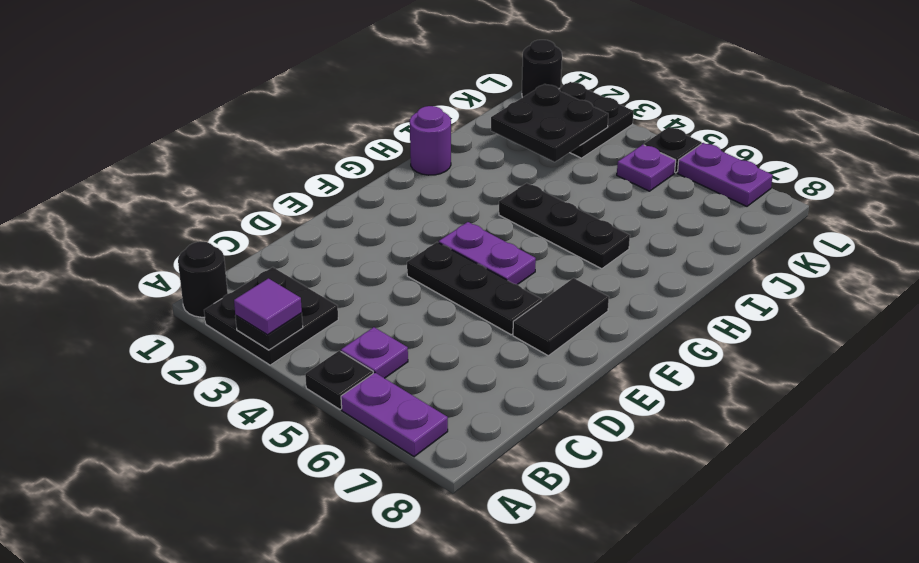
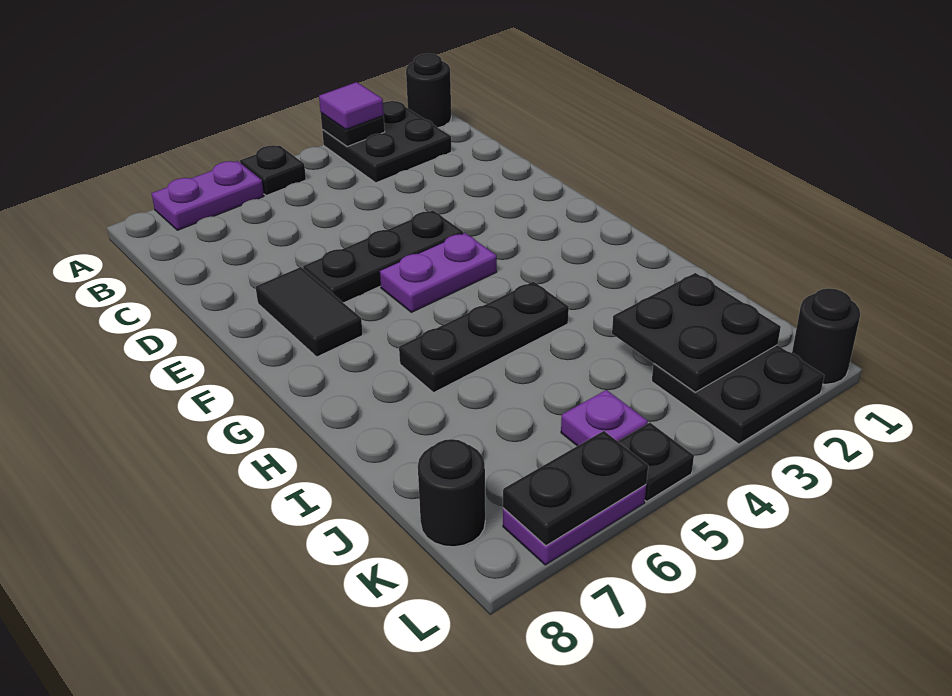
purple 1x1 plate [341,327,408,378] -> none
purple 1x1 round brick [410,106,451,175] -> none
none -> black 1x1 round brick [418,439,485,547]
none -> black 1x2 plate [503,431,648,546]

